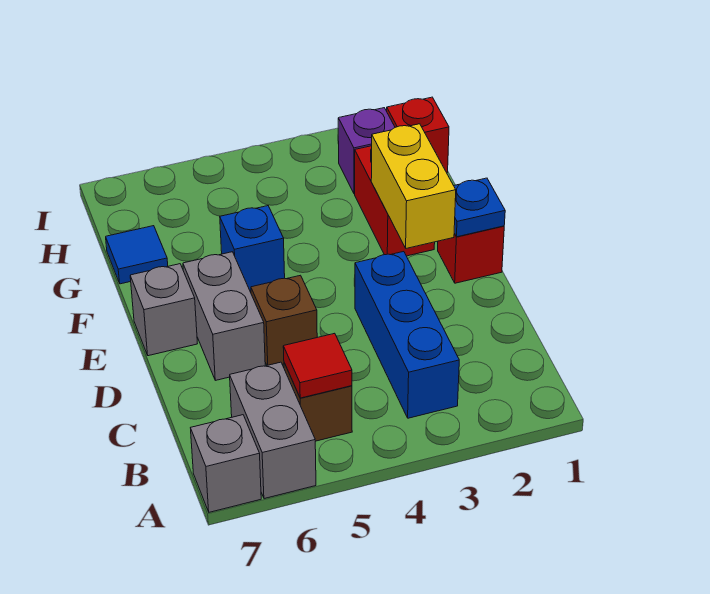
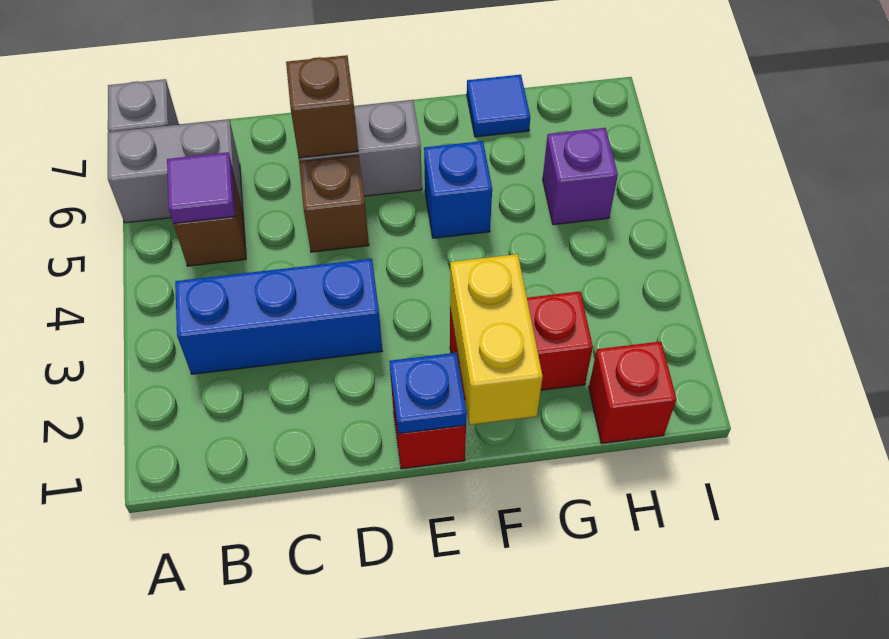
red 1x1 tile [283,333,352,398] -> purple 1x1 tile [167,152,236,223]
none -> brown 1x1 brick [286,55,358,158]
yellow 1x2 brick [371,124,456,248] -> yellow 1x2 brick turned to [450,254,543,425]
grey 1x1 brick [130,264,197,356] -> none
purple 1x1 brick [338,108,395,194] -> purple 1x1 brick moved to [543,128,618,225]

